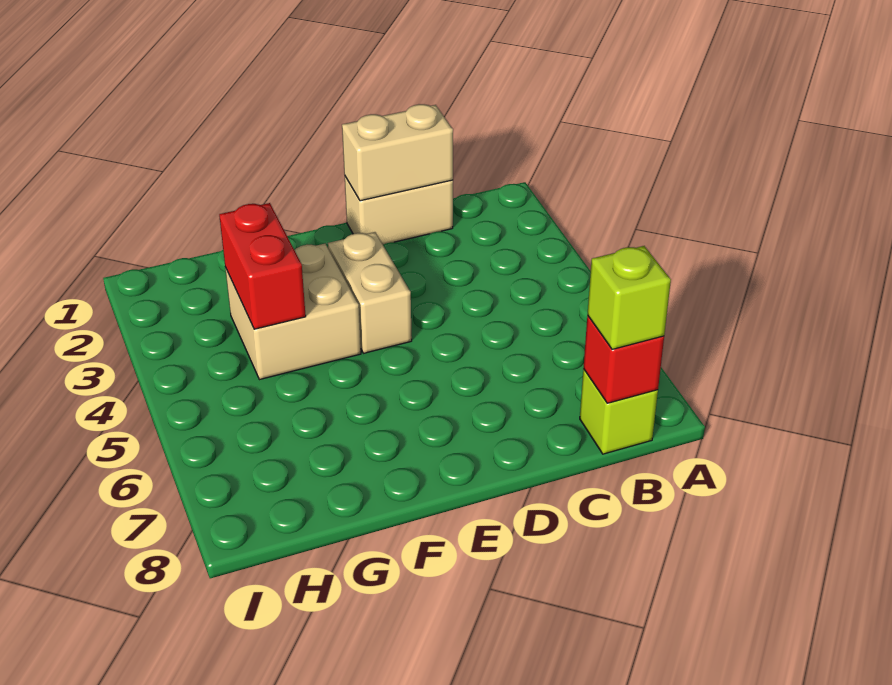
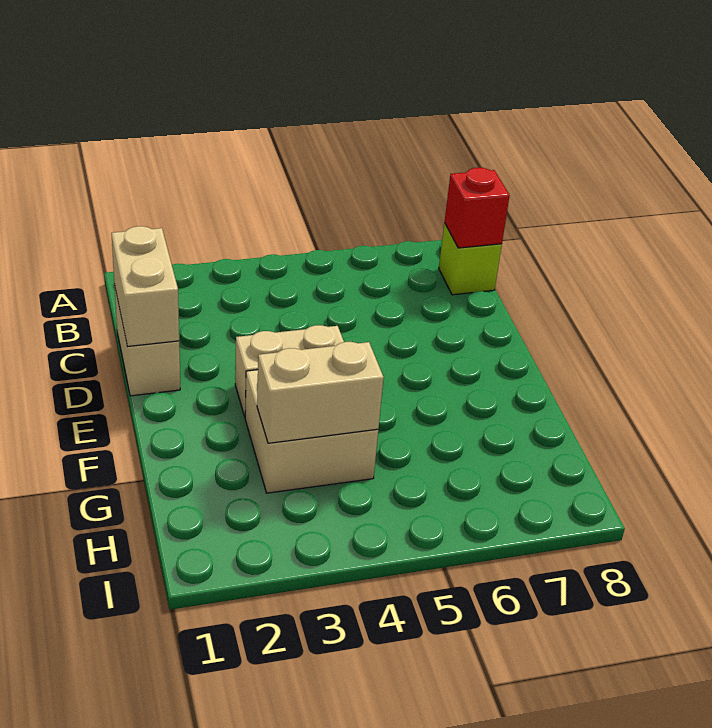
lime 1x1 brick [587,246,671,349] -> none
red 1x2 brick [219,203,306,329] -> tan 1x2 brick [257,342,384,443]

